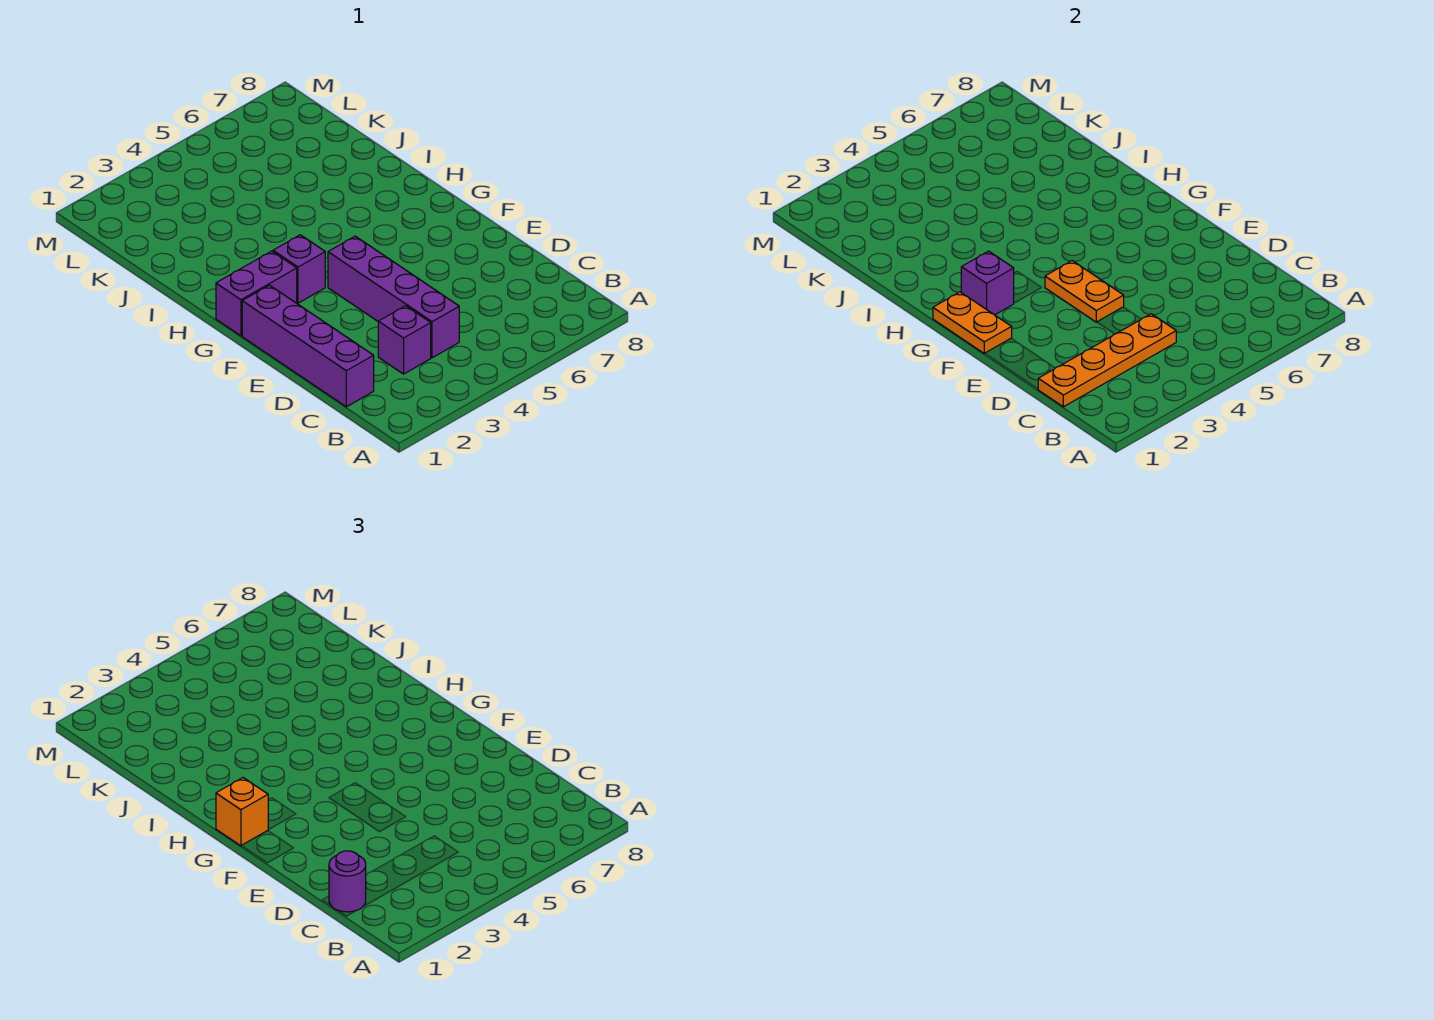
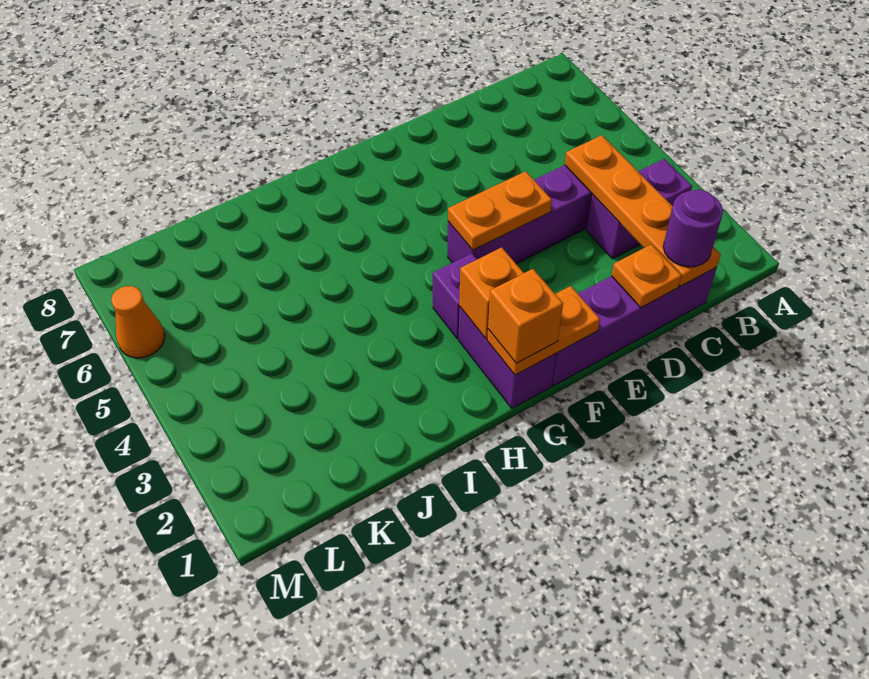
purple 1x1 brick [378,306,431,374] -> purple 1x2 brick [586,159,692,259]
none -> orange 1x1 plate [612,244,681,308]
purple 1x1 brick [961,251,1014,315] -> orange 1x1 brick [459,247,524,339]
none -> orange 1x1 cone [111,286,165,358]

